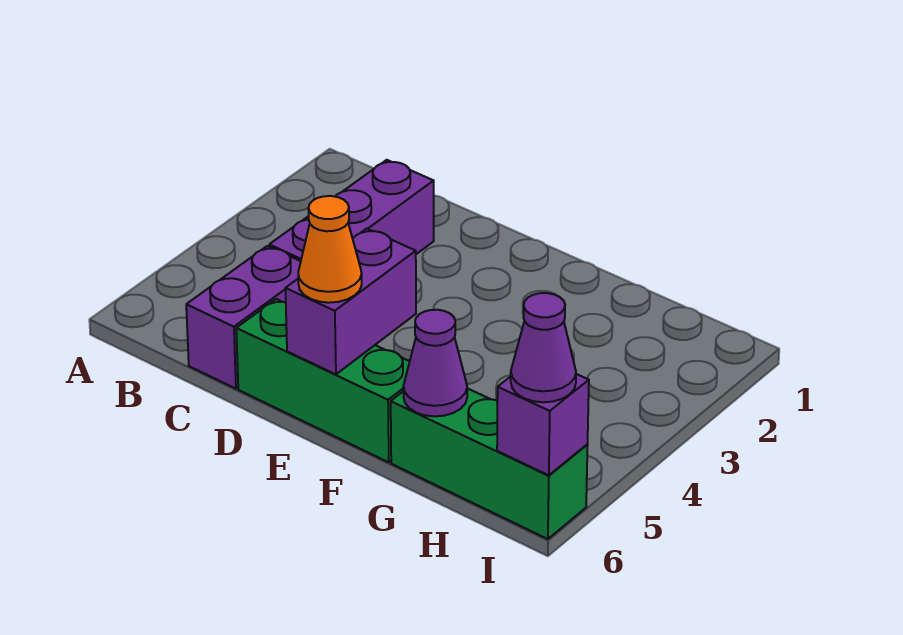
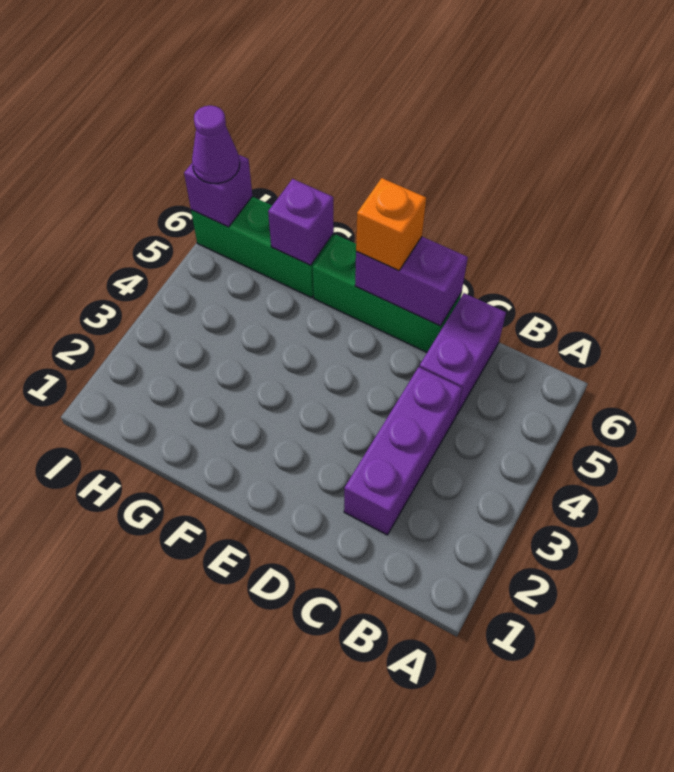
purple 1x2 brick [285,229,416,374] -> purple 1x2 brick turned to [355,237,468,326]
orange 1x1 cone [298,196,362,303] -> orange 1x1 brick [356,178,426,271]
purple 1x1 cone [403,310,467,416] -> purple 1x1 brick [268,179,334,265]

